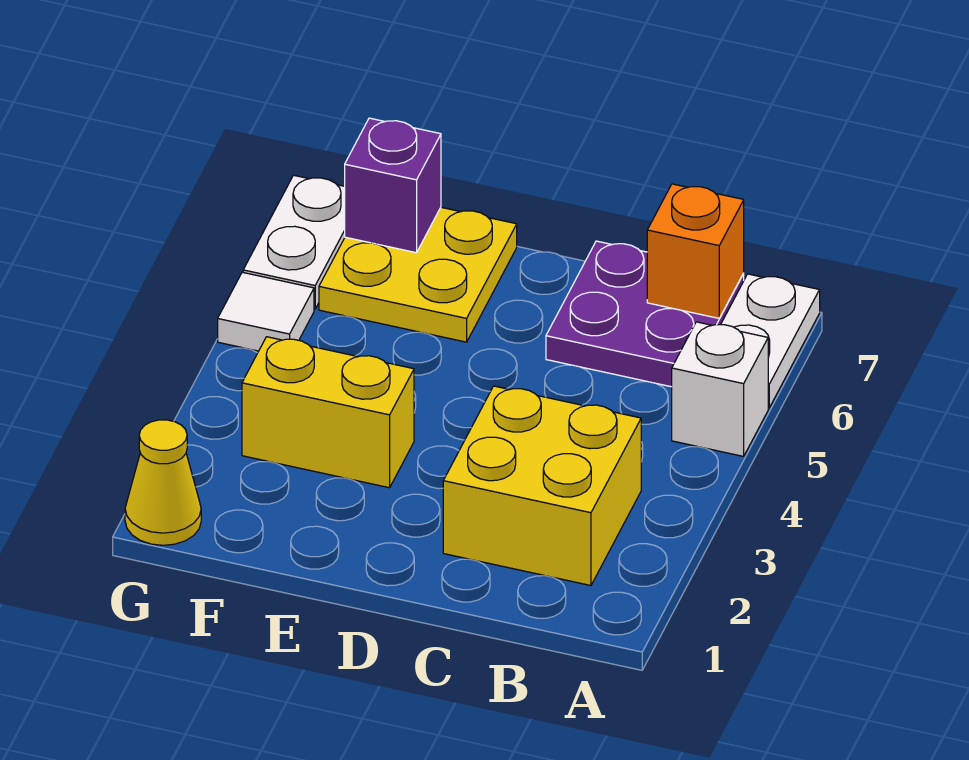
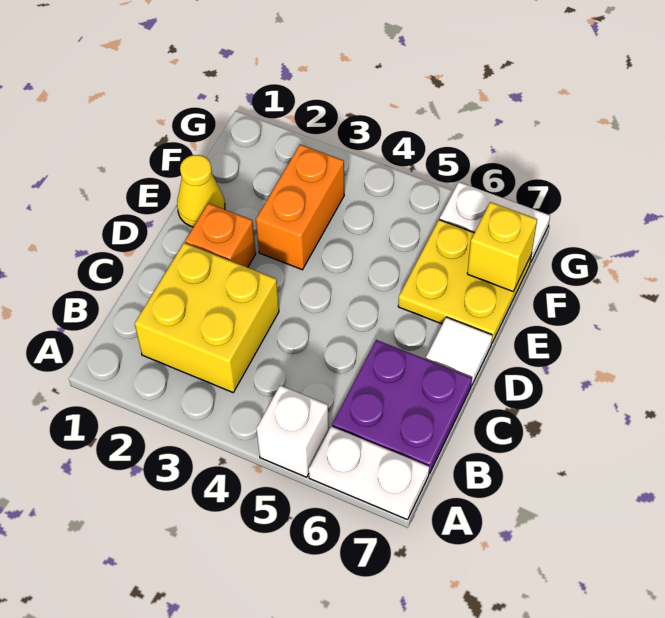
orange 1x1 brick [647,184,744,318] -> orange 1x1 brick moved to [185,203,256,268]
yellow 1x2 brick [242,337,414,488] -> orange 1x2 brick [256,144,344,270]
purple 1x1 brick [345,118,441,253] -> yellow 1x1 brick [467,202,537,291]
yellow 1x1 cone [125,420,201,545] -> yellow 1x1 cone moved to [177,155,225,227]
white 1x1 tile [218,272,314,351] -> white 1x1 tile moved to [426,317,492,385]

